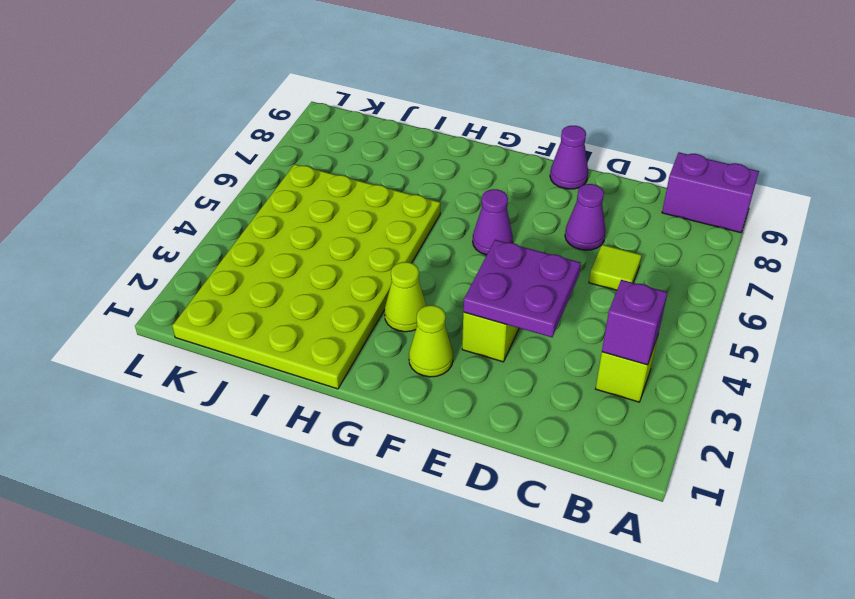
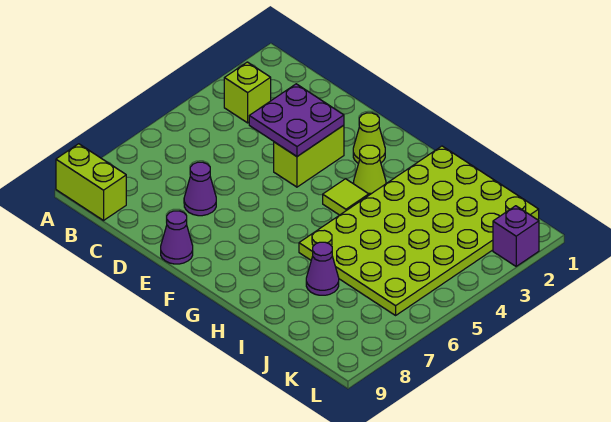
purple 1x2 brick [662,152,759,233] -> lime 1x2 brick [56,144,126,220]
purple 1x1 brick [602,280,668,365] -> purple 1x1 brick moved to [493,206,539,266]
lime 1x1 tile [589,244,642,290] -> lime 1x1 tile moved to [323,179,369,215]
purple 1x1 cone [473,189,513,255] -> purple 1x1 cone moved to [306,242,339,295]

